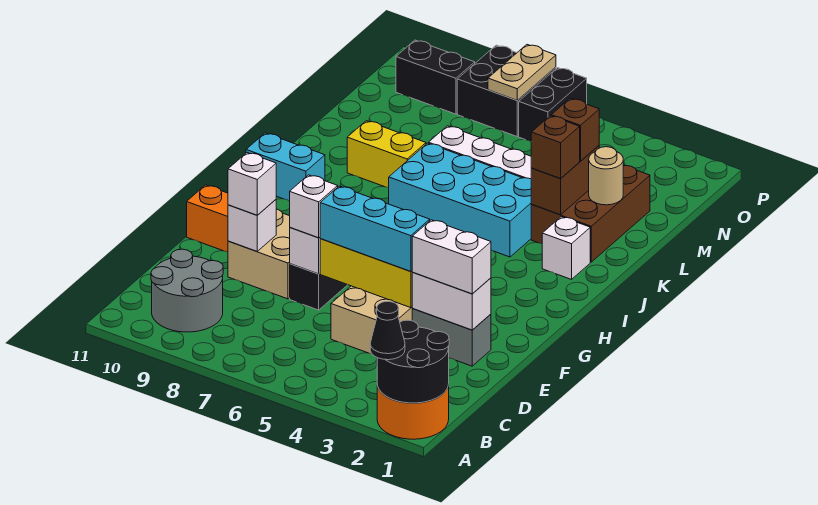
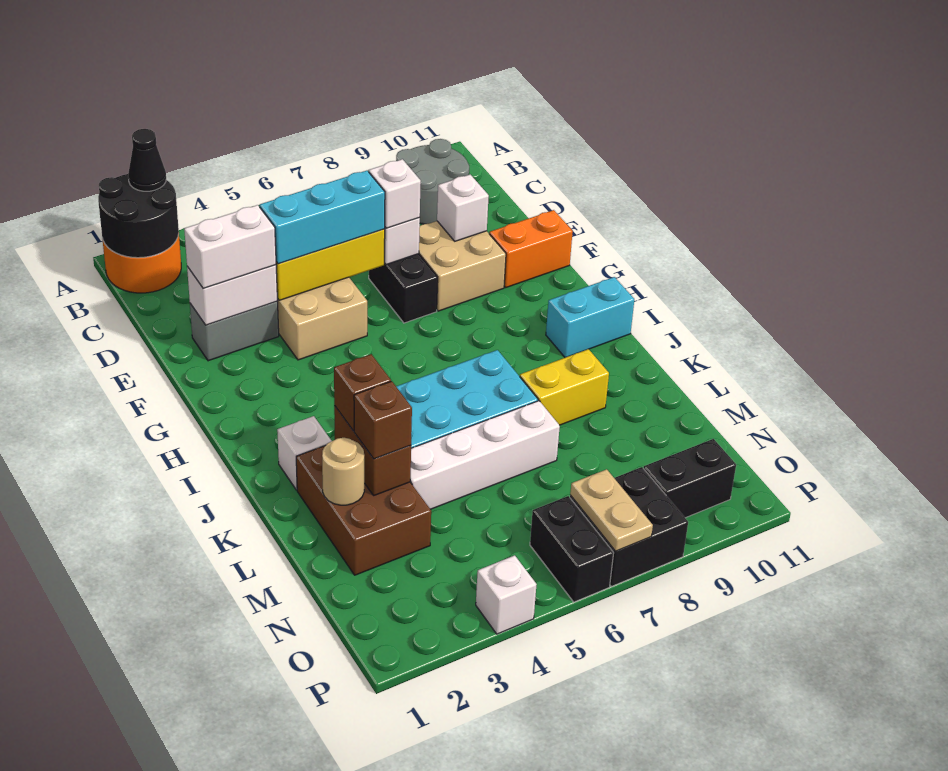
white 1x1 brick [228,153,276,215] -> white 1x1 brick moved to [476,555,537,634]

